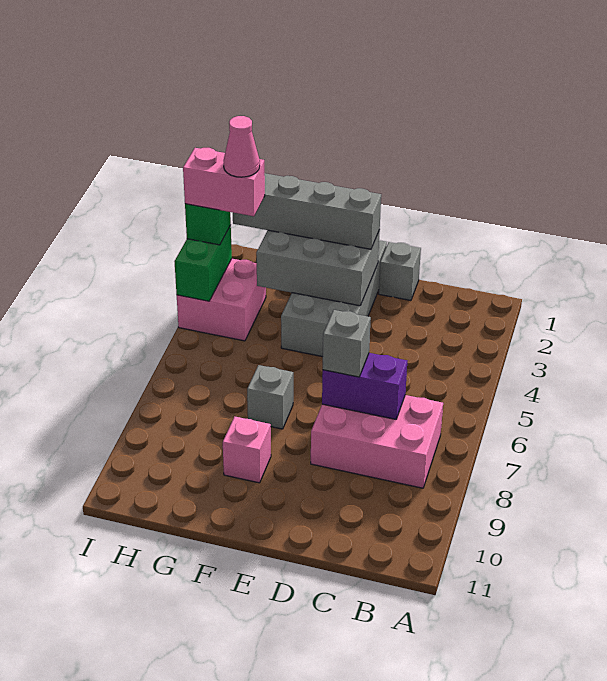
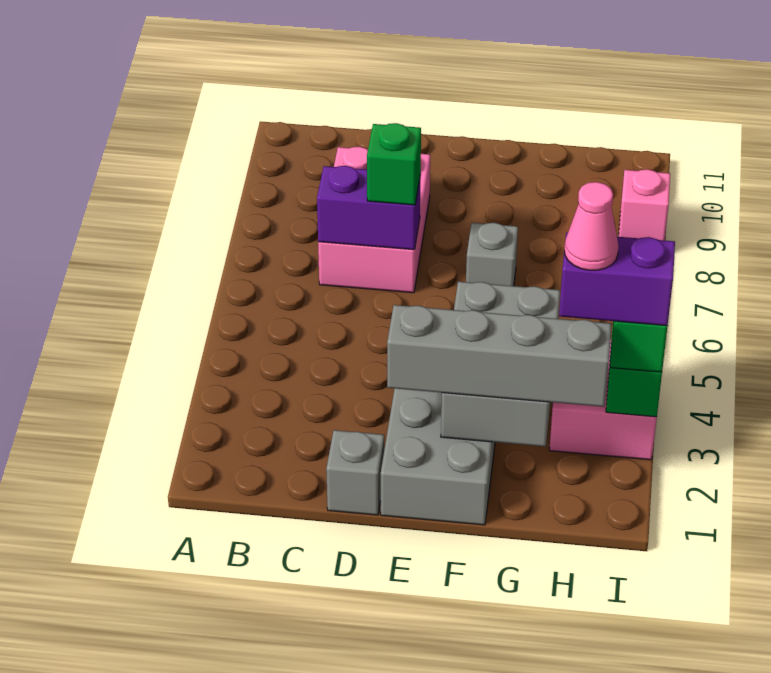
pink 2x3 brick [311,395,443,488] -> pink 2x3 brick turned to [318,147,430,293]
grey 1x1 brick [323,310,371,377] -> green 1x1 brick [367,123,421,205]
grey 2x3 brick [256,230,380,306] -> grey 2x3 brick turned to [441,282,560,447]
pink 1x1 brick [223,417,271,483] -> pink 1x1 brick moved to [619,169,670,240]
pink 1x2 brick [183,148,265,216] -> purple 1x2 brick [559,233,675,326]

